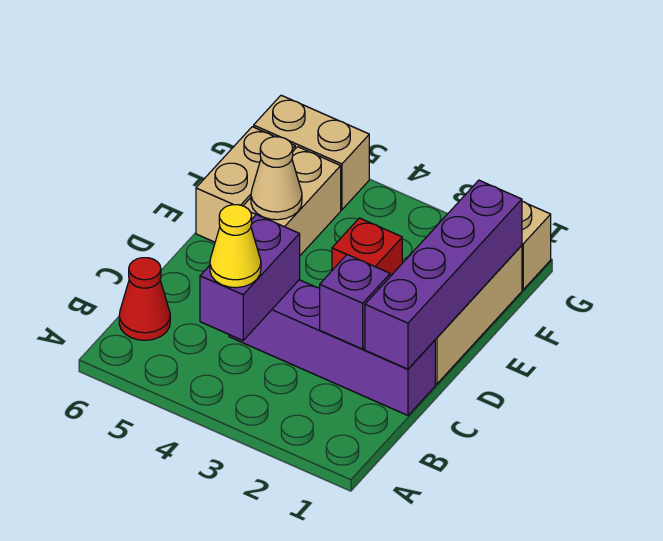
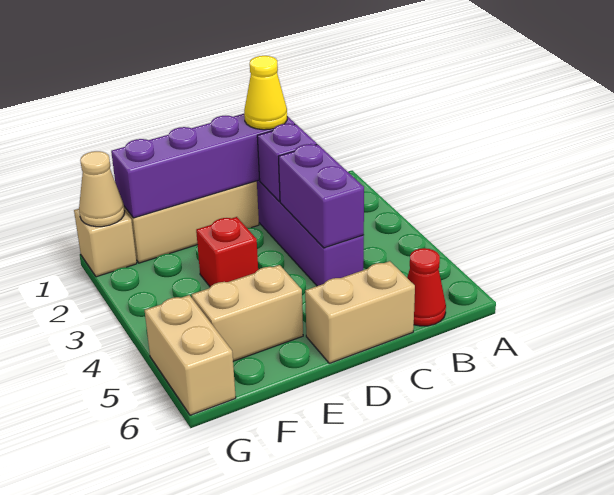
purple 1x2 brick [200,215,300,340] -> purple 1x2 brick turned to [278,144,364,248]
yellow 1x1 cone [210,205,261,288] -> yellow 1x1 cone moved to [244,56,287,130]
tan 1x1 cone [251,137,302,220] -> tan 1x1 cone moved to [79,151,125,227]
tan 1x2 brick [196,127,295,242] -> tan 1x2 brick moved to [305,261,415,363]

